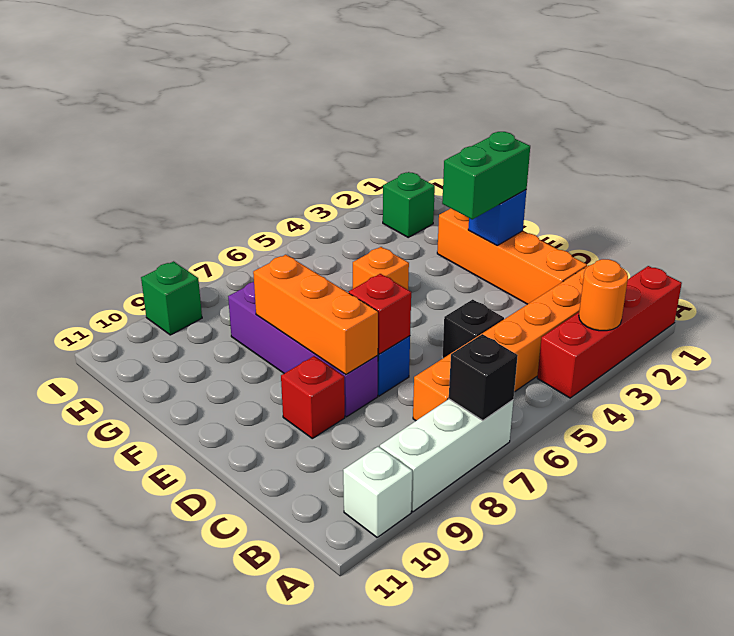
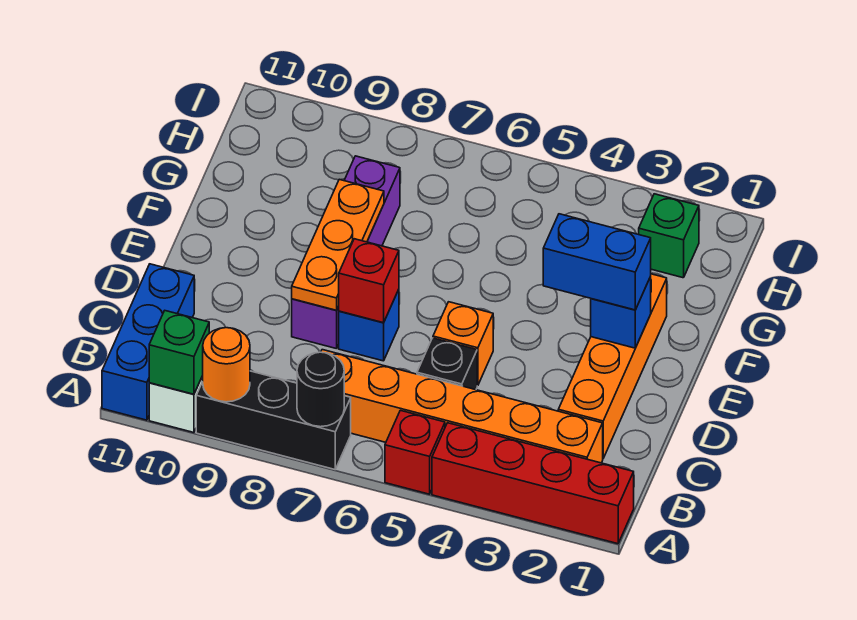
orange 1x1 round brick [579,259,628,331] -> orange 1x1 round brick moved to [203,328,250,402]
white 1x3 brick [380,399,513,512] -> black 1x3 brick [196,371,351,469]
black 1x1 brick [449,334,518,421] -> black 1x1 round brick [297,352,344,427]
none -> blue 1x3 brick [102,264,194,420]
orange 1x3 brick [253,255,378,375] -> orange 1x3 plate [292,179,384,310]
red 1x1 brick [281,356,345,438] -> red 1x1 brick moved to [385,410,445,494]
green 1x2 brick [442,132,530,219] -> blue 1x2 brick [543,214,651,310]
orange 1x1 brick [353,247,409,290] -> orange 1x1 brick moved to [433,302,493,386]
green 1x1 brick [141,261,202,335] -> green 1x1 brick moved to [149,311,209,394]

